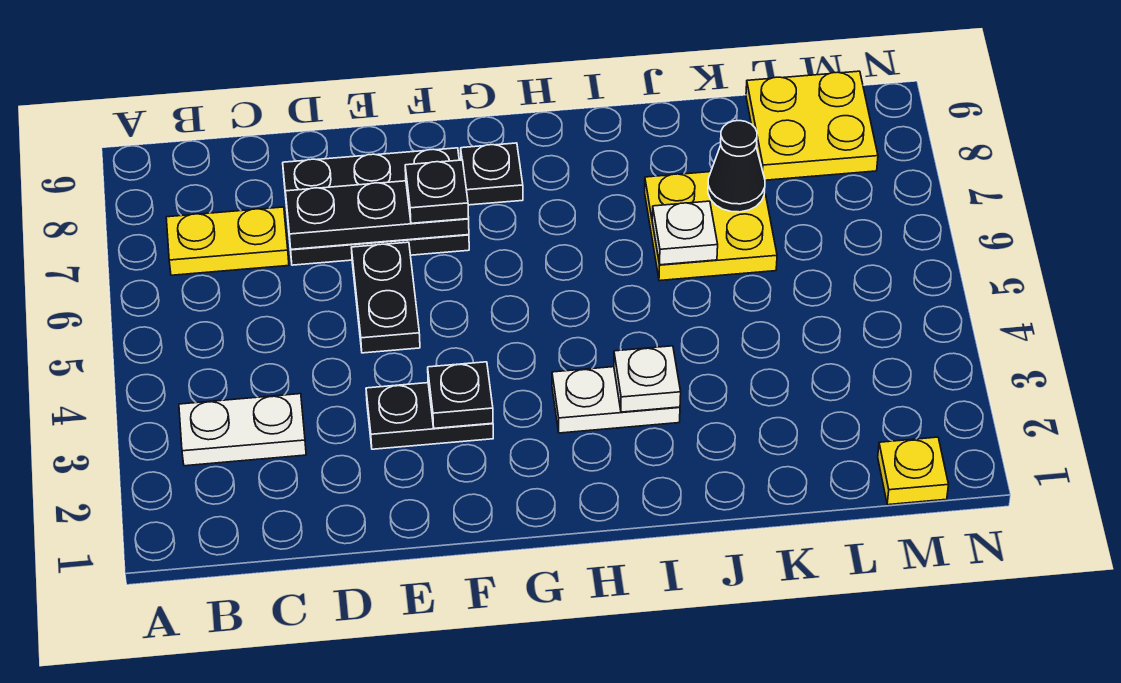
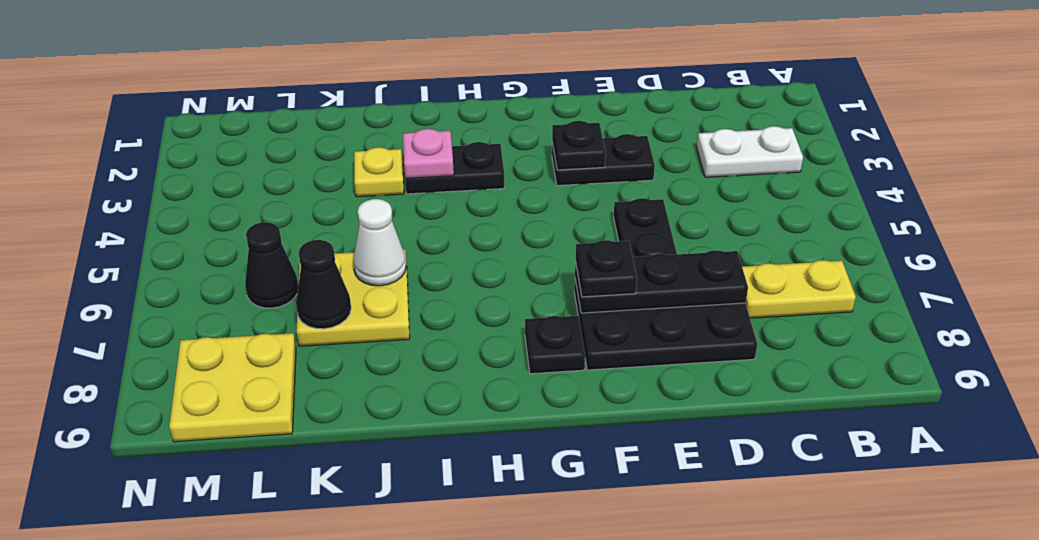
white 1x2 plate [552,367,680,433] -> black 1x2 plate [405,142,504,194]
white 1x1 plate [614,346,681,412] -> pink 1x1 plate [403,129,454,178]
white 1x1 plate [652,201,718,265] -> white 1x1 cone [353,199,406,286]
none -> black 1x1 cone [245,222,298,308]
yellow 1x1 plate [878,437,949,505] -> yellow 1x1 plate moved to [354,147,404,197]

